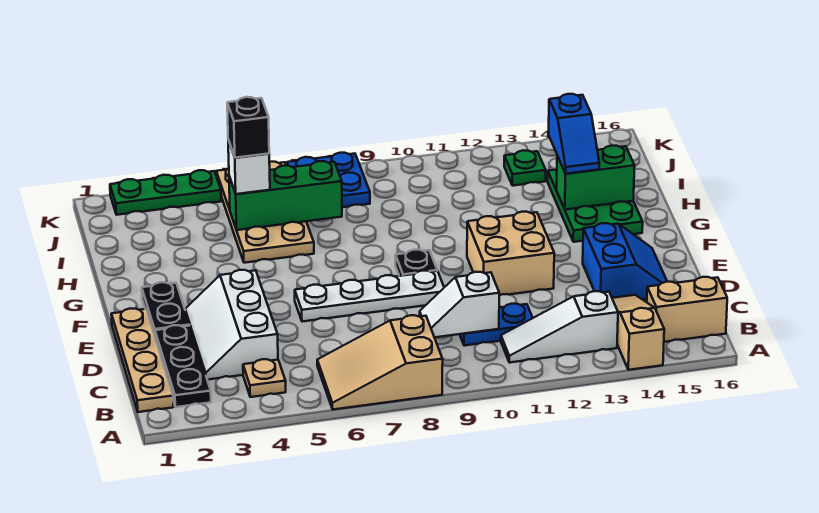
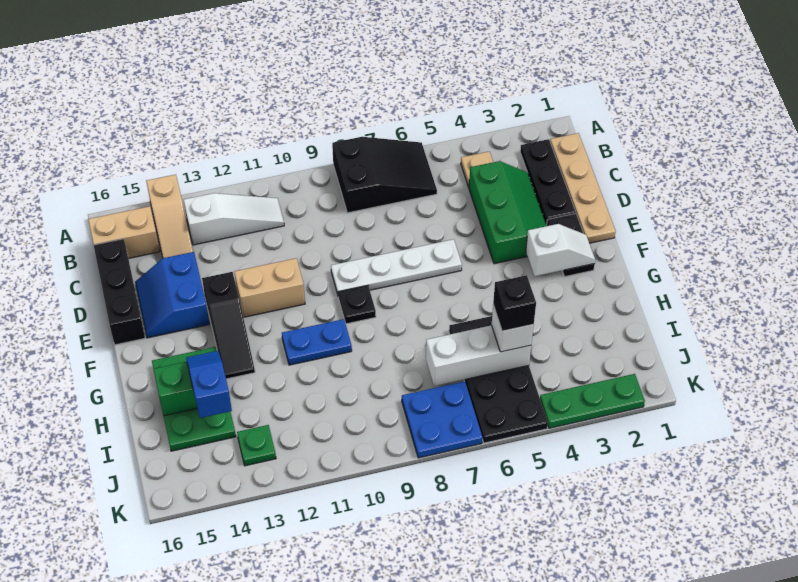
tan 2x3 slope [317,315,443,410] -> black 2x3 slope [332,137,437,213]
white 2x3 slope [185,270,278,380] -> green 2x3 slope [469,161,547,264]
white 1x2 slope [420,272,499,337] -> white 1x2 slope moved to [526,224,595,276]
blue 1x2 plate [460,304,533,346] -> blue 1x2 plate moved to [282,319,352,365]
none -> black 1x3 brick [94,239,145,345]
tan 2x2 brick [467,212,554,295] -> tan 1x2 brick [234,258,305,317]
none -> black 1x3 slope [202,272,255,379]
tan 2x4 plate [216,162,314,263] -> black 2x4 plate [449,316,548,443]
green 1x3 brick [229,161,342,230] -> white 1x3 brick [426,325,531,386]

